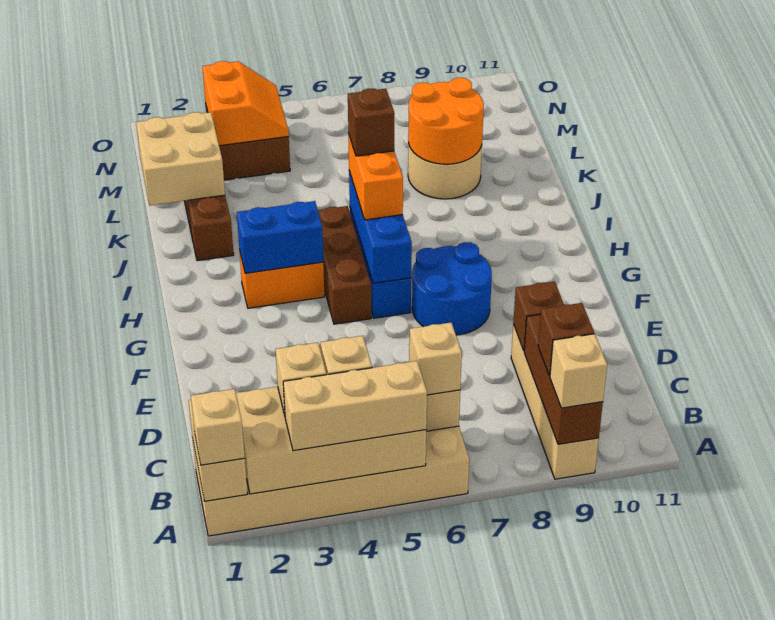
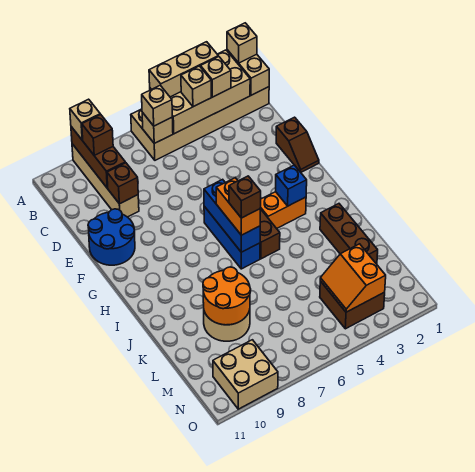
none -> brown 1x2 slope [276,117,319,172]
blue 2x2 round brick [412,242,492,335] -> blue 2x2 round brick moved to [88,209,135,265]
blue 1x2 brick [237,201,323,273] -> blue 1x1 brick [276,165,307,206]
tan 2x2 brick [136,112,225,206] -> tan 2x2 brick moved to [213,340,278,409]

